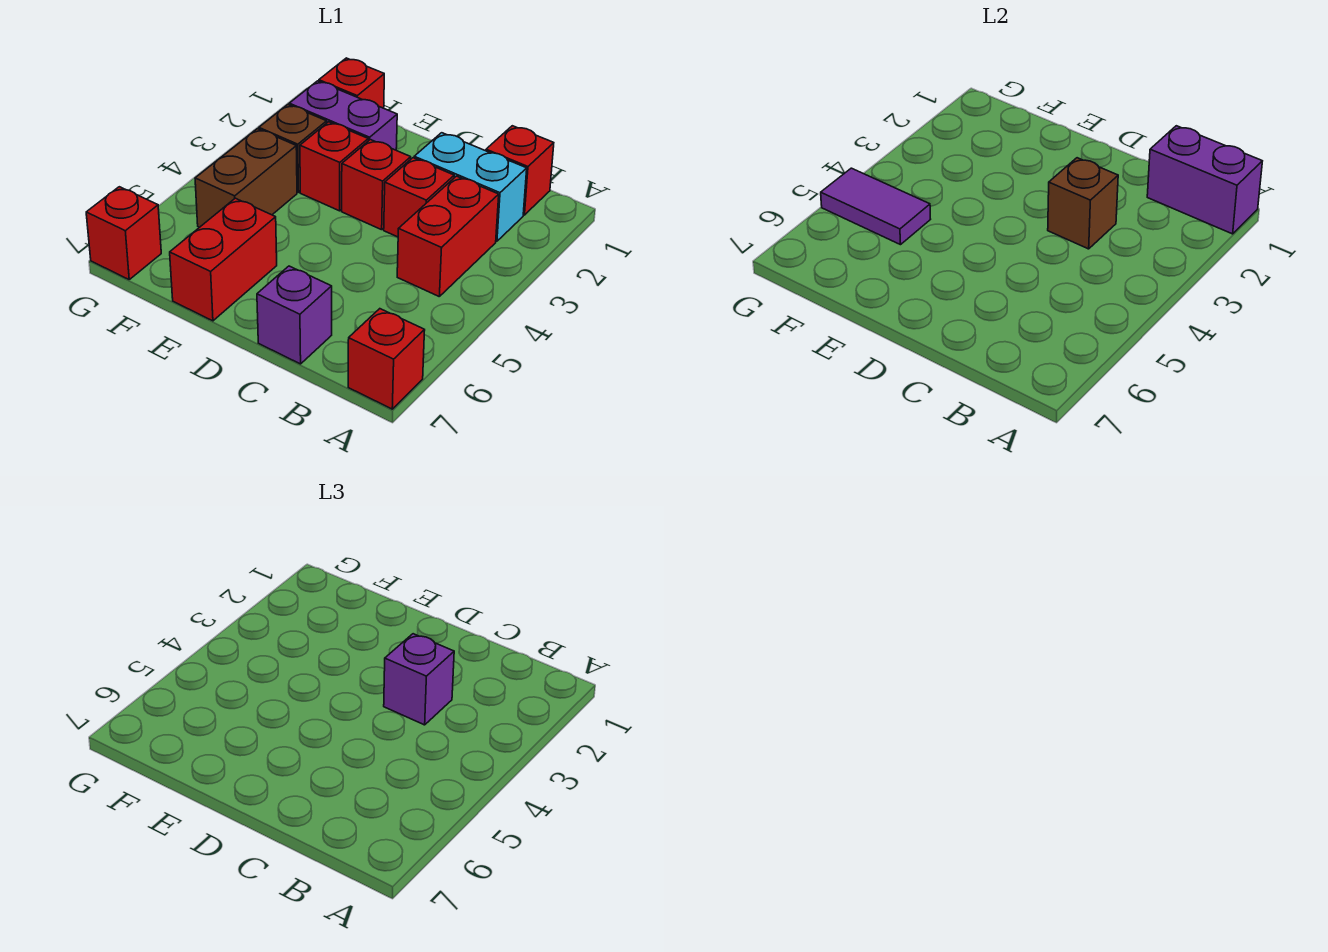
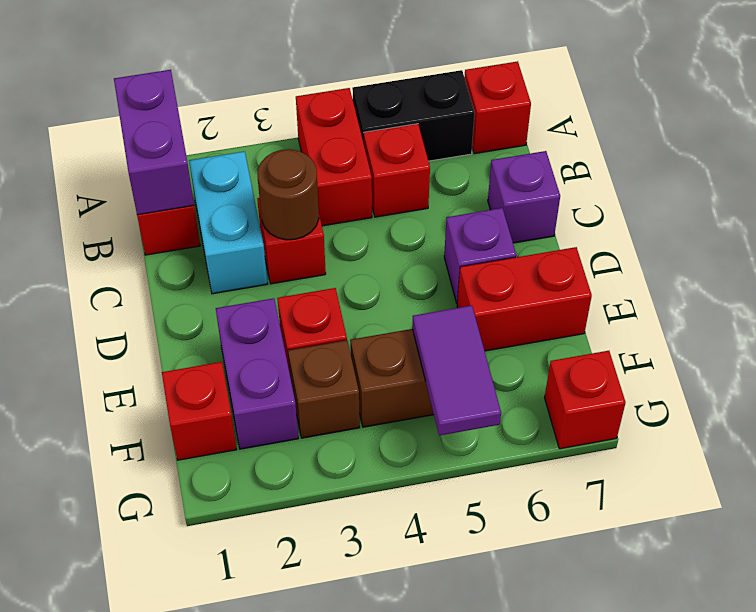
none -> black 1x2 brick [352,70,475,161]
red 1x2 brick [397,176,499,296] -> red 1x2 brick turned to [296,88,372,226]
brown 1x1 brick [1048,158,1118,249] -> brown 1x1 round brick [258,149,319,240]
purple 1x1 brick [384,634,454,725] -> purple 1x1 brick moved to [444,208,516,303]
red 1x1 brick [342,140,411,230] -> red 1x1 brick moved to [364,124,430,217]

